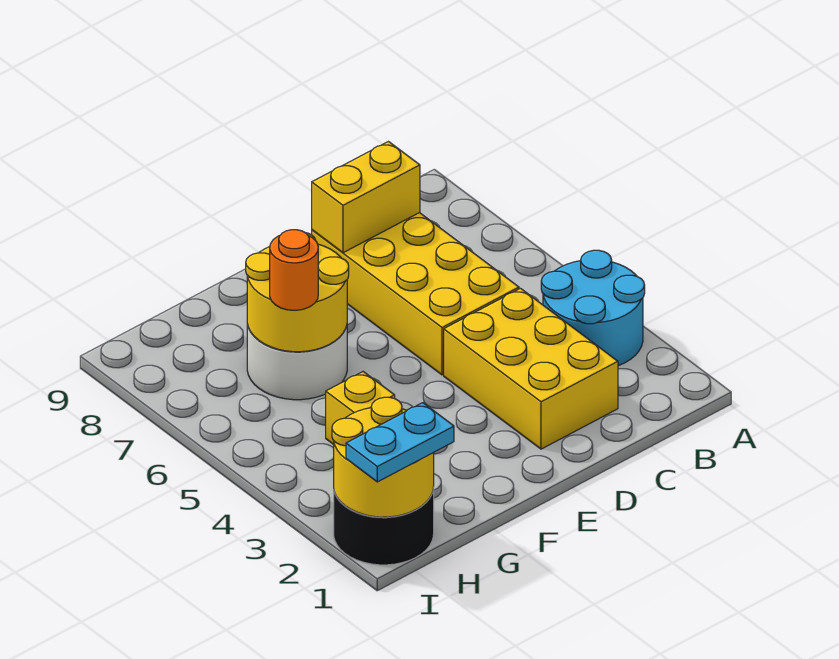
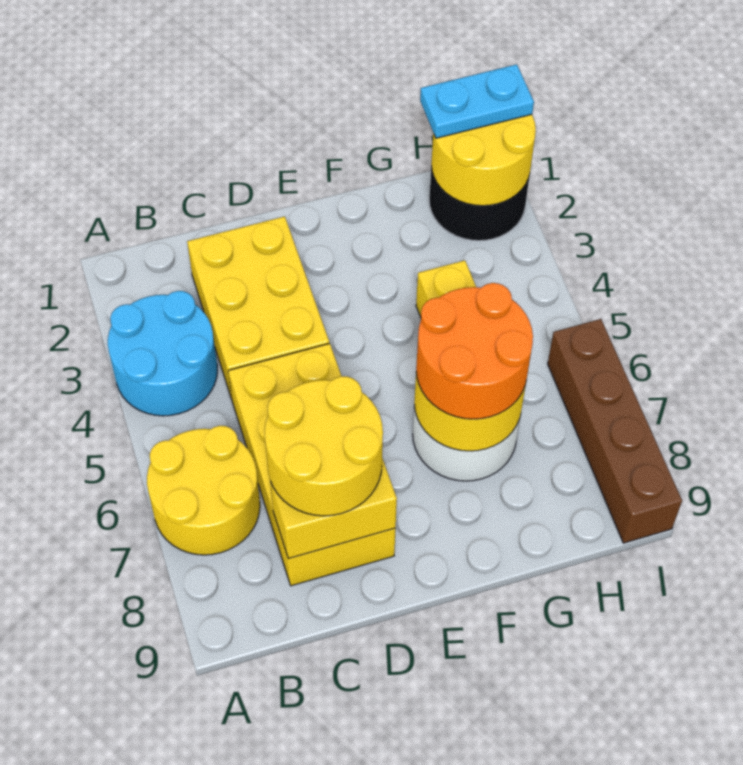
none -> yellow 2x2 round brick [147,426,260,555]
none -> yellow 2x2 round brick [265,376,383,516]
orange 1x1 round brick [270,230,318,310] -> orange 2x2 round brick [416,283,533,419]
none -> brown 1x4 brick [548,319,682,543]

